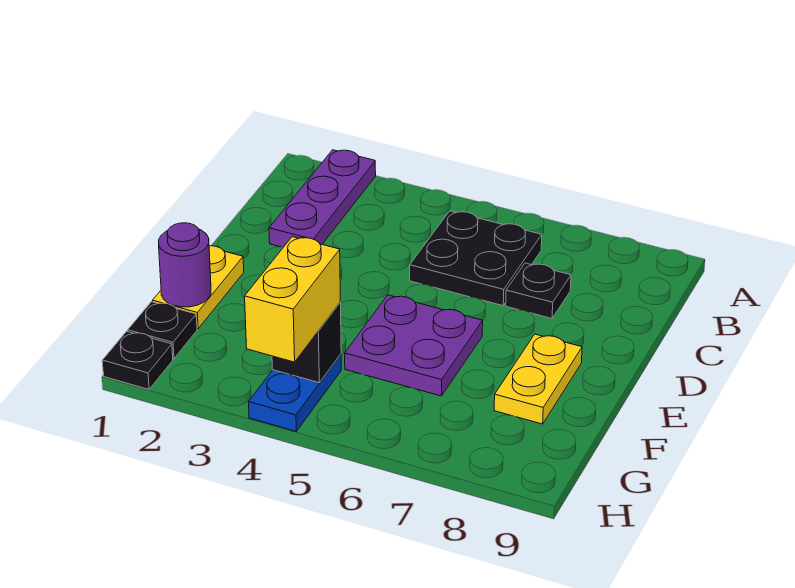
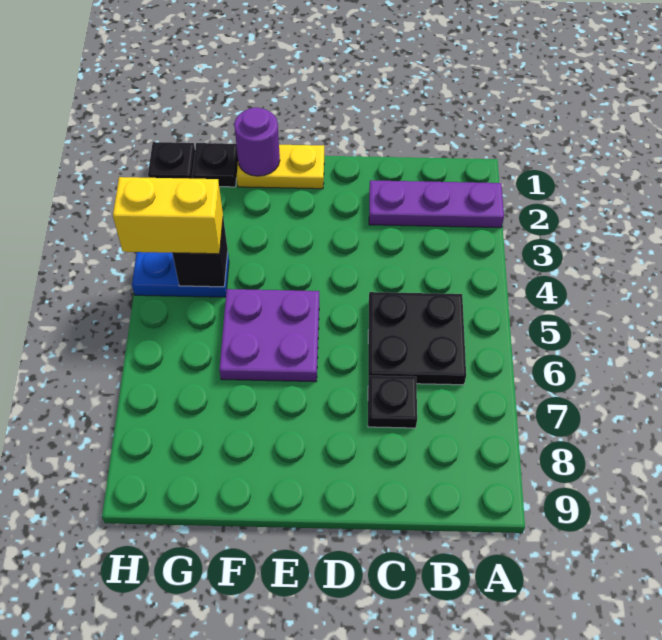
yellow 1x2 plate [494,334,582,424] -> none

